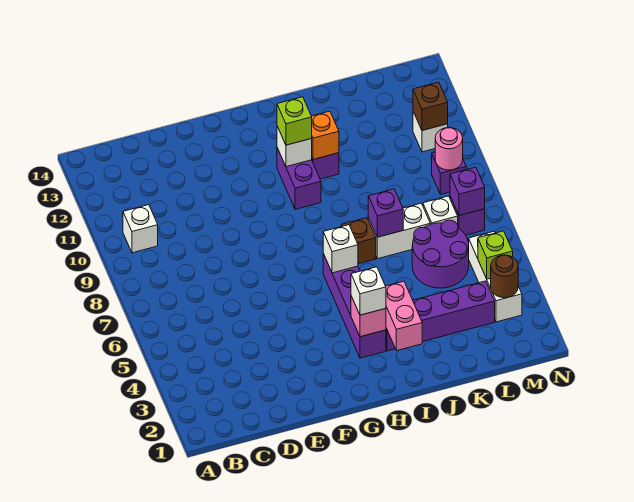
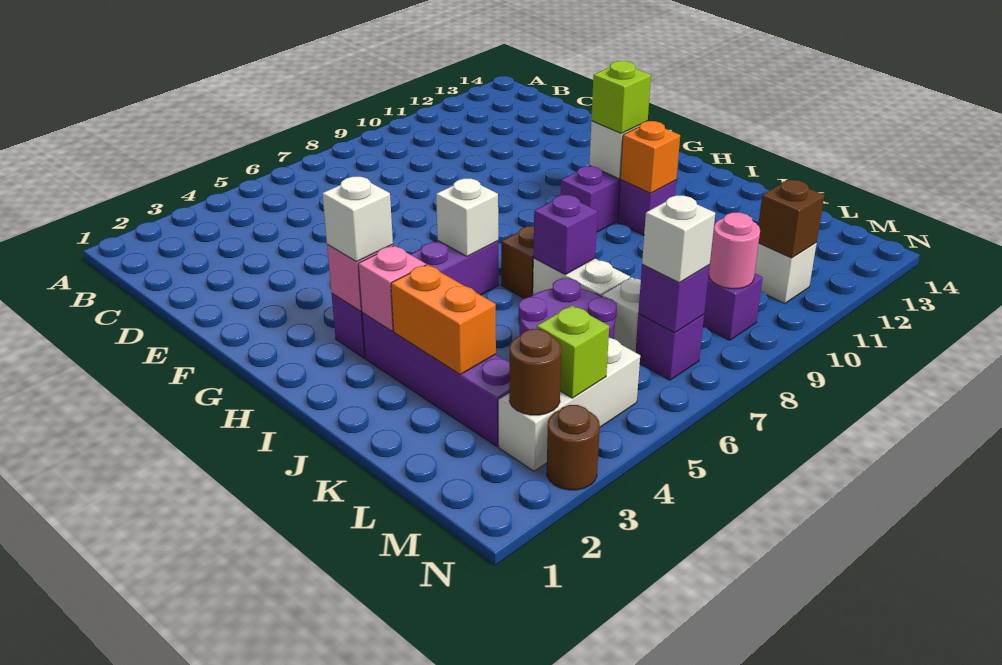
white 1x1 brick [123,205,158,253] -> white 1x1 brick moved to [642,196,715,283]
pink 1x2 brick [386,281,422,351] -> pink 1x1 brick [358,246,426,331]
none -> orange 1x2 brick [391,265,496,374]
none -> brown 1x1 round brick [547,405,600,490]

